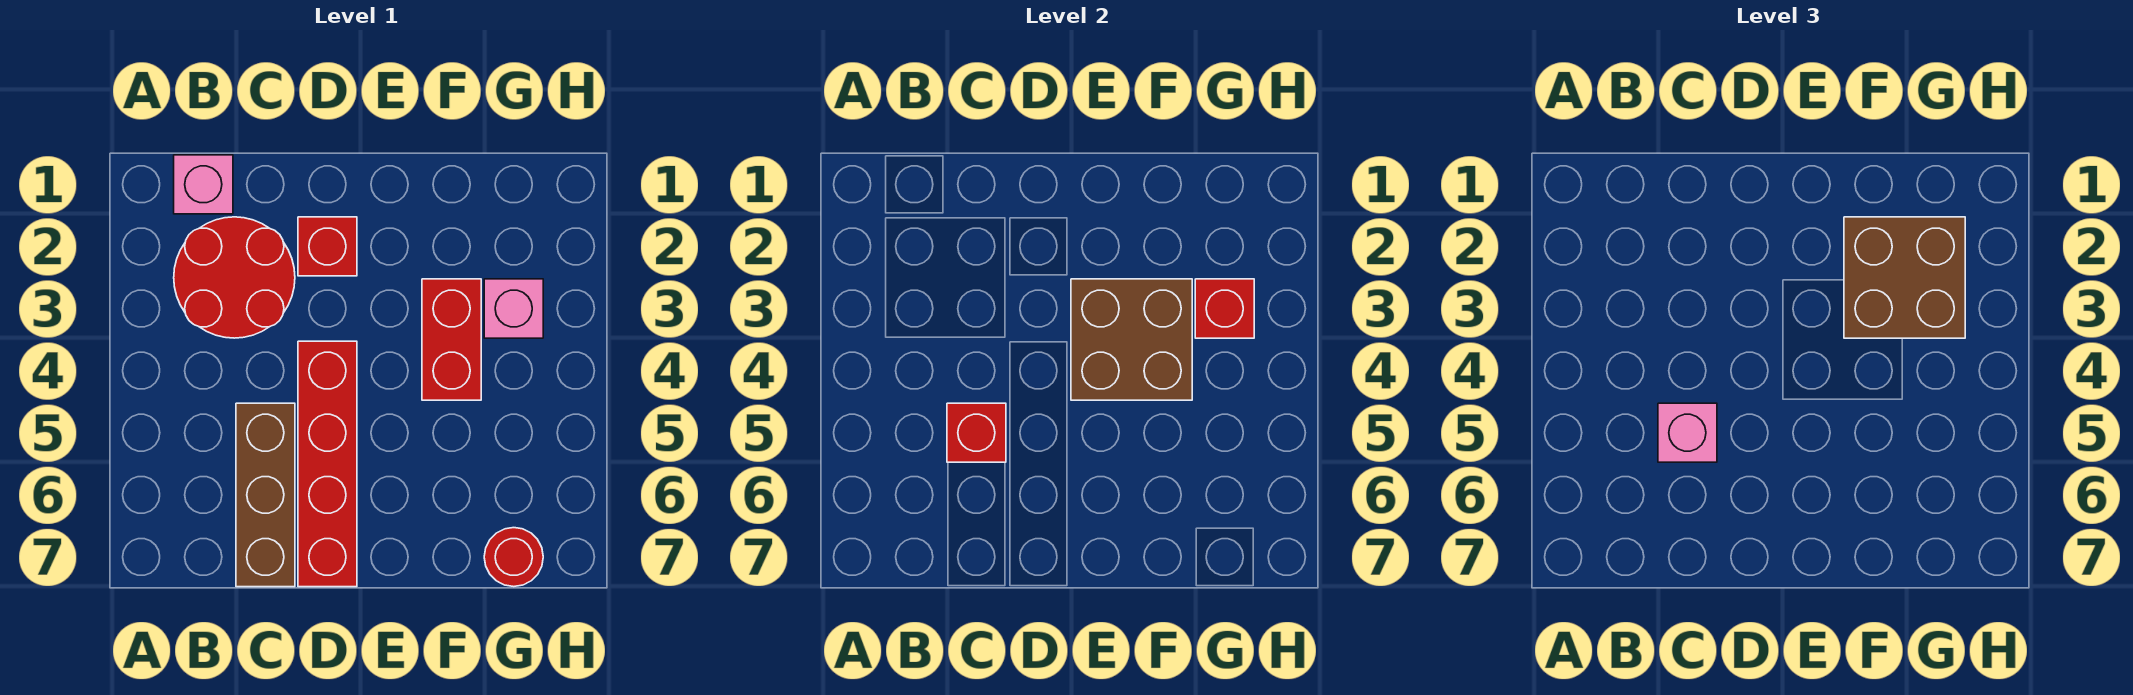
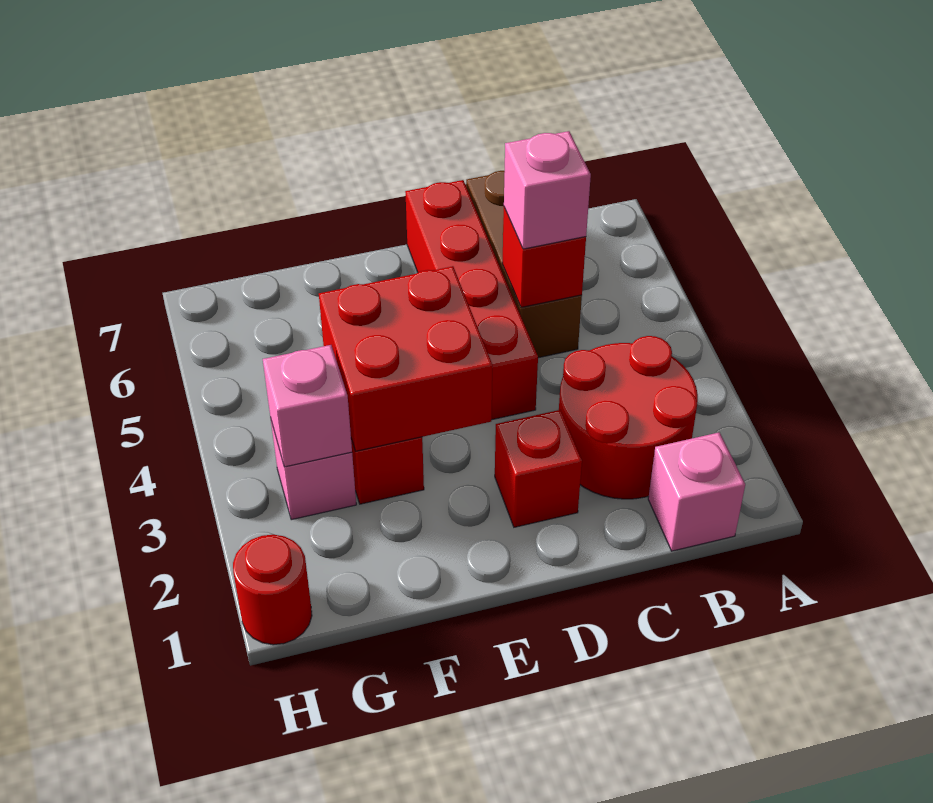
brown 2x2 brick [1071,279,1192,400] -> red 2x2 brick [319,266,492,451]
brown 2x2 brick [1844,217,1965,338] -> none
red 1x1 brick [1195,279,1254,338] -> pink 1x1 brick [263,345,352,467]
red 1x1 round brick [484,528,543,587] -> red 1x1 round brick moved to [233,535,312,645]

